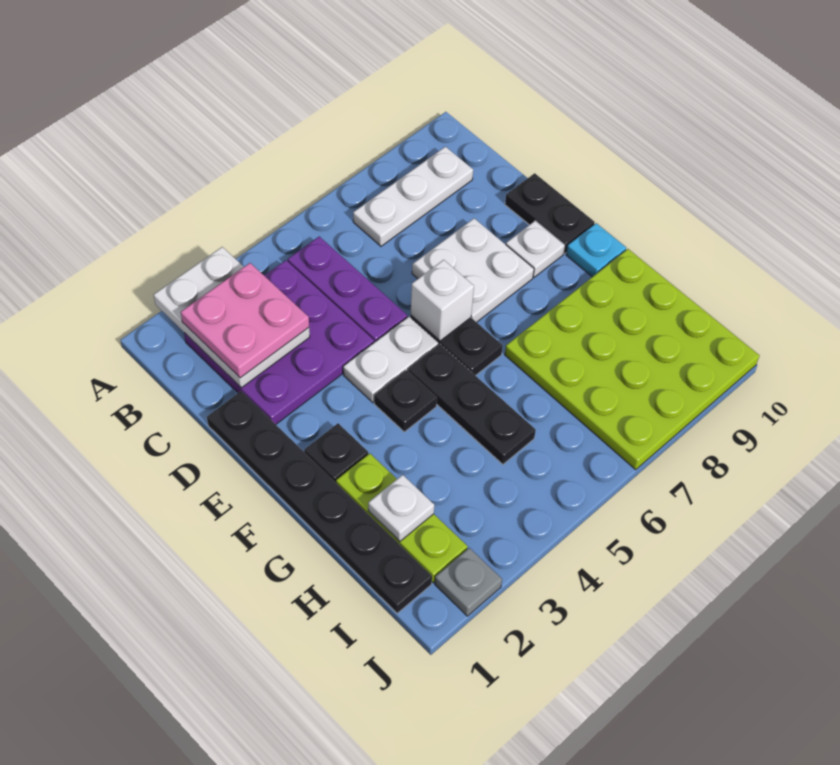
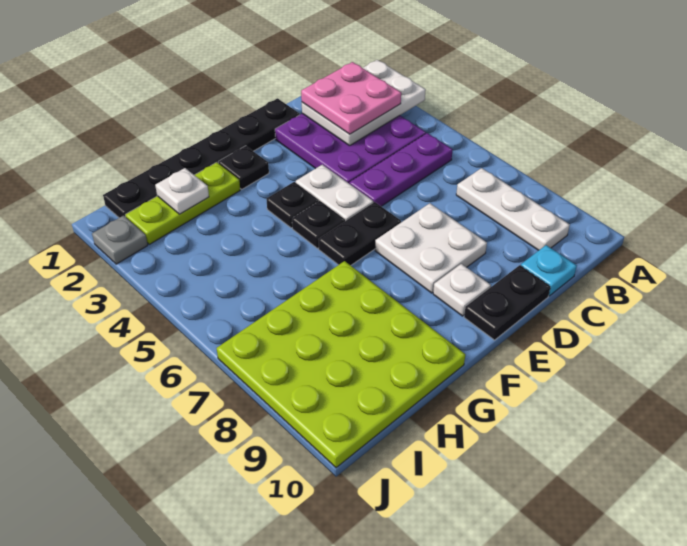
white 1x1 brick [411,260,474,341] -> none
black 1x3 plate [408,344,536,464] -> black 1x1 plate [292,201,345,248]
cyan 1x1 plate [566,223,626,277] -> cyan 1x1 plate moved to [521,245,577,296]

